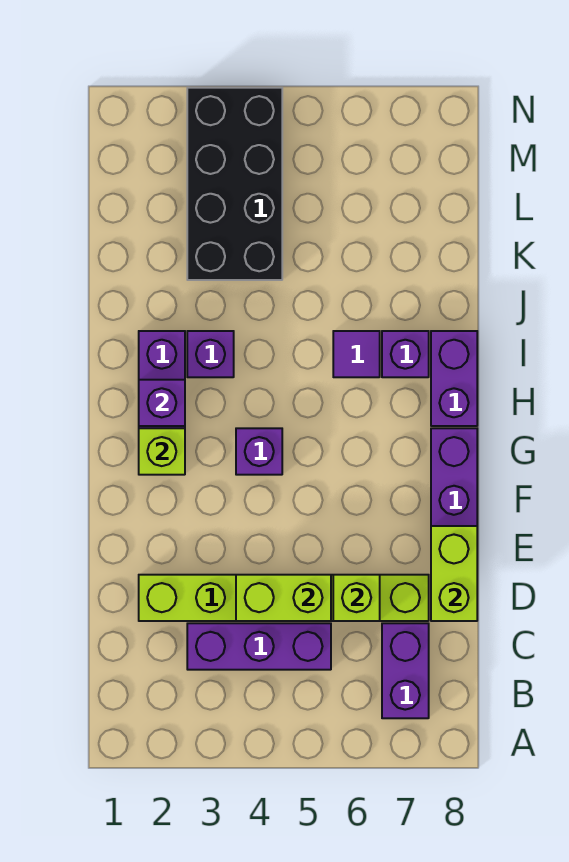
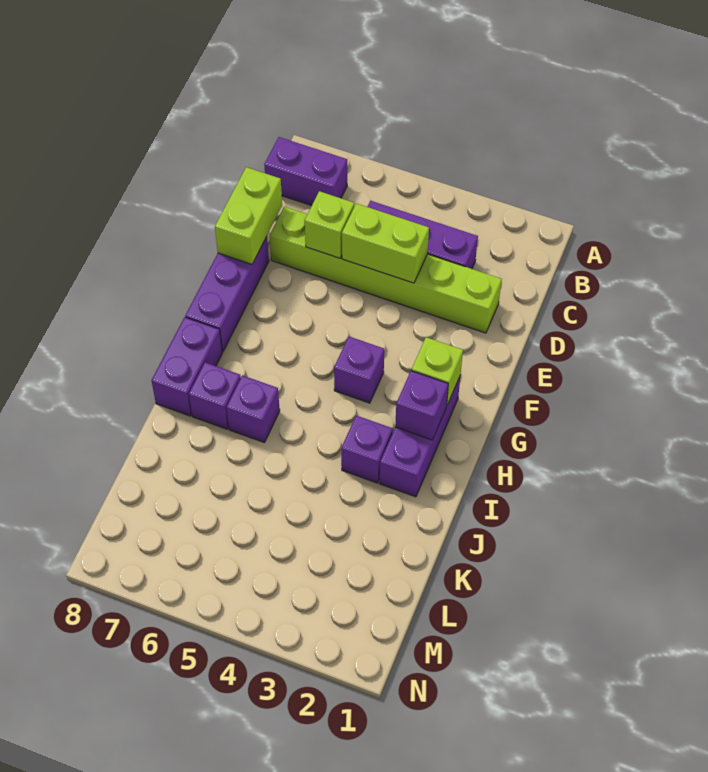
purple 1x2 brick [382,623,429,718] -> purple 1x2 brick turned to [264,137,347,206]
purple 1x1 tile [333,331,380,377] -> purple 1x1 brick [226,375,280,443]
black 2x4 brick [187,88,282,280] -> none

